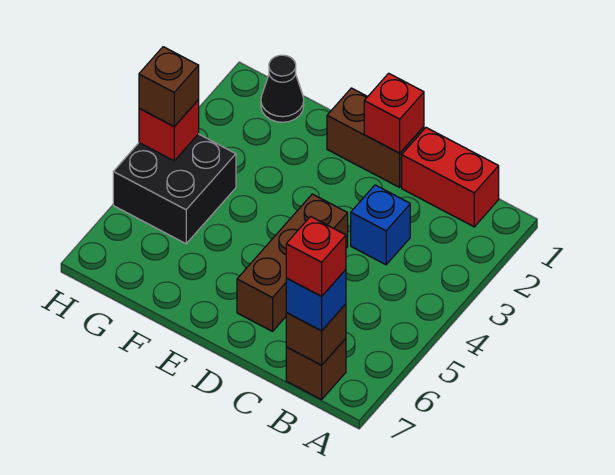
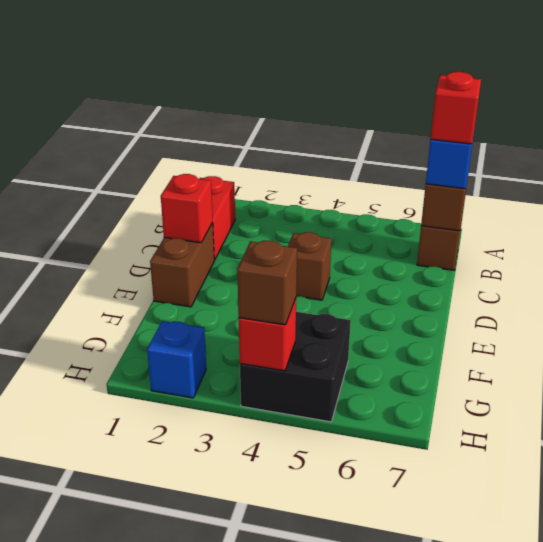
blue 1x1 brick [351,185,410,265] -> blue 1x1 brick moved to [147,321,206,398]
brown 1x3 brick [237,194,348,331] -> brown 1x1 brick [288,232,331,300]
black 1x1 cone [261,55,304,122] -> none

